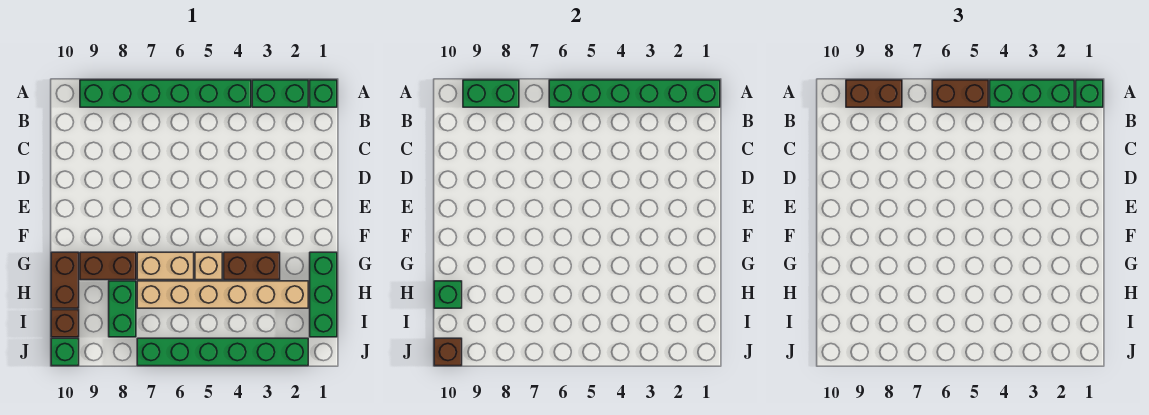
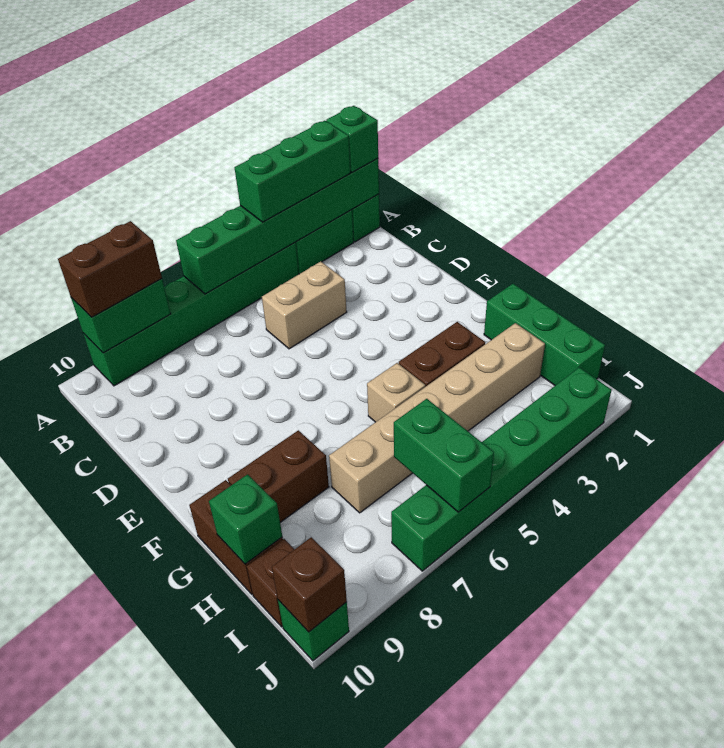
brown 1x2 brick [932,80,988,107] -> none
tan 1x2 brick [137,252,194,280] -> tan 1x2 brick moved to [262,261,347,349]
green 1x2 brick [109,281,136,337] -> green 1x2 brick moved to [394,399,494,512]

